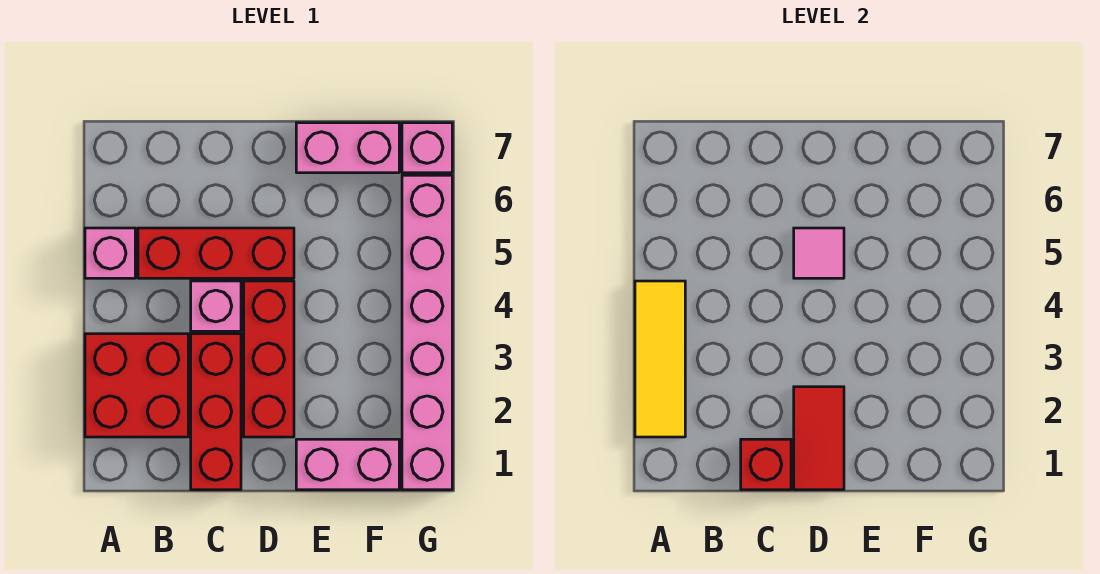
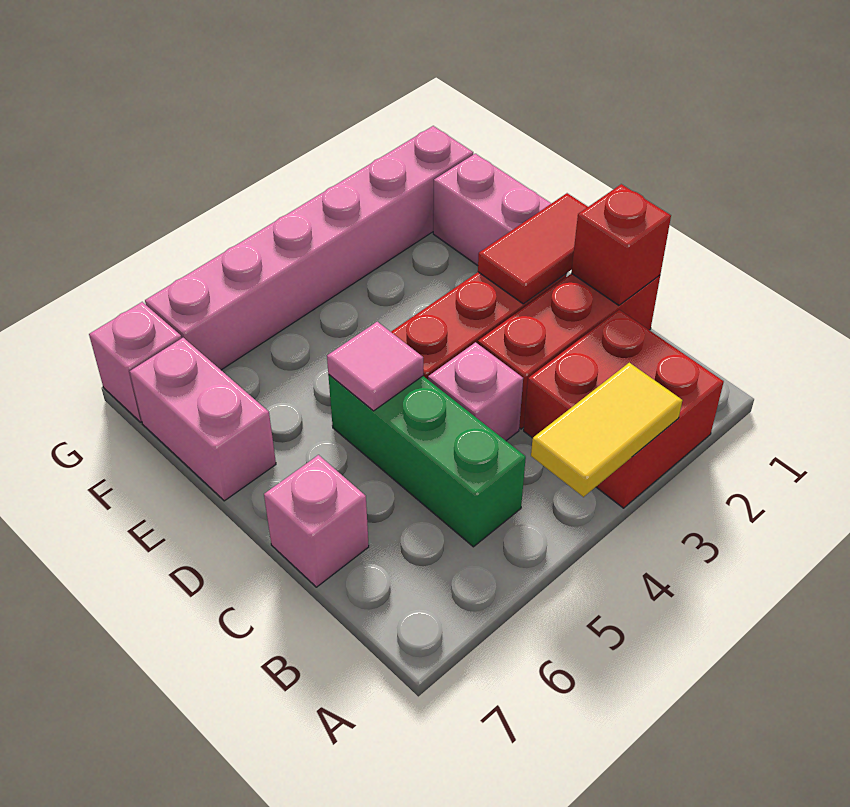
yellow 1x3 tile [635,281,685,437] -> yellow 1x2 tile [531,363,683,497]
pink 1x1 brick [85,228,135,278] -> pink 1x1 brick moved to [264,455,369,587]
red 1x3 brick [138,228,294,278] -> green 1x3 brick [328,375,526,547]

